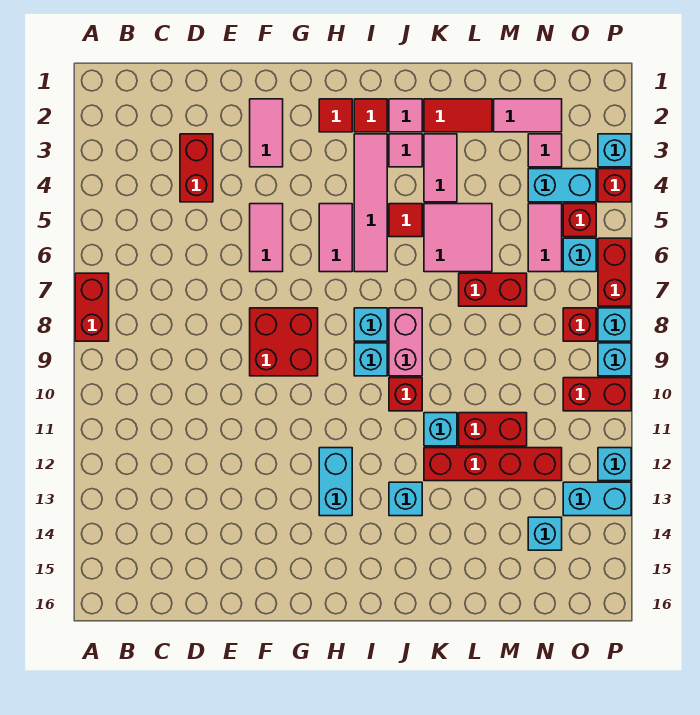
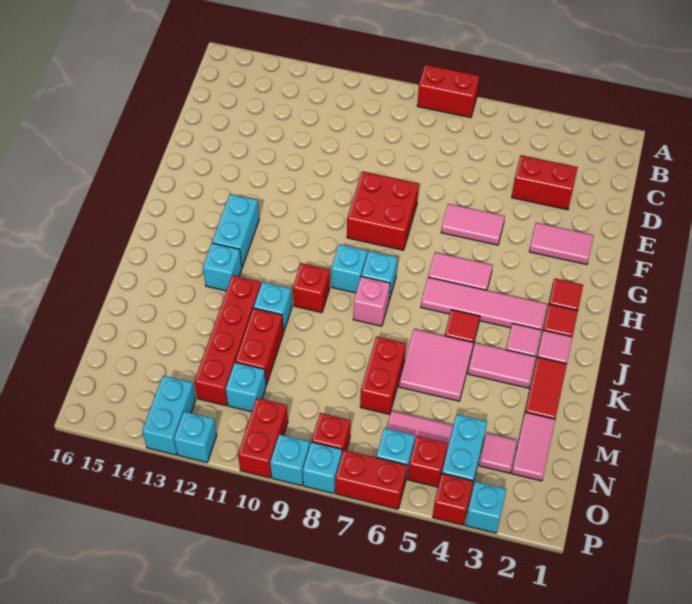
cyan 1x2 brick [319,448,352,516] -> cyan 1x2 brick turned to [212,194,259,267]
pink 1x2 brick [389,308,422,376] -> pink 1x1 brick [353,276,390,326]
cyan 1x1 brick [528,517,562,550] -> cyan 1x1 brick moved to [226,362,266,412]

